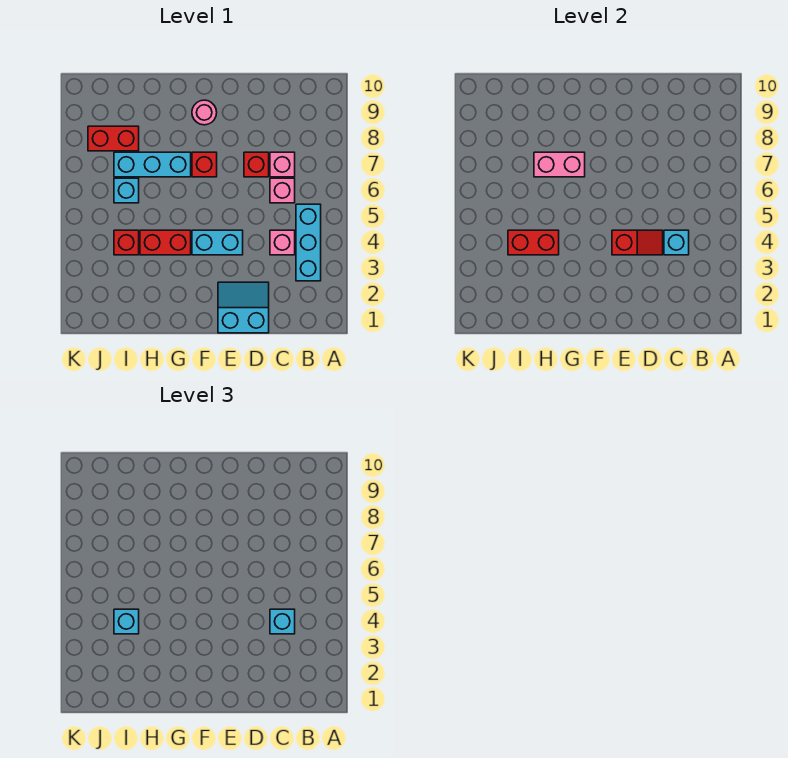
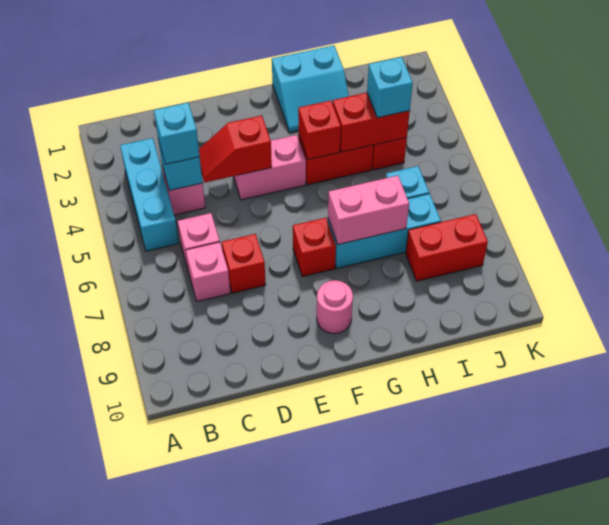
cyan 2x2 slope [218,282,269,333] -> cyan 2x2 slope moved to [272,45,349,133]
cyan 1x2 brick [192,230,243,255] -> pink 1x2 brick [233,135,306,200]
none -> red 1x1 brick [298,101,341,160]

